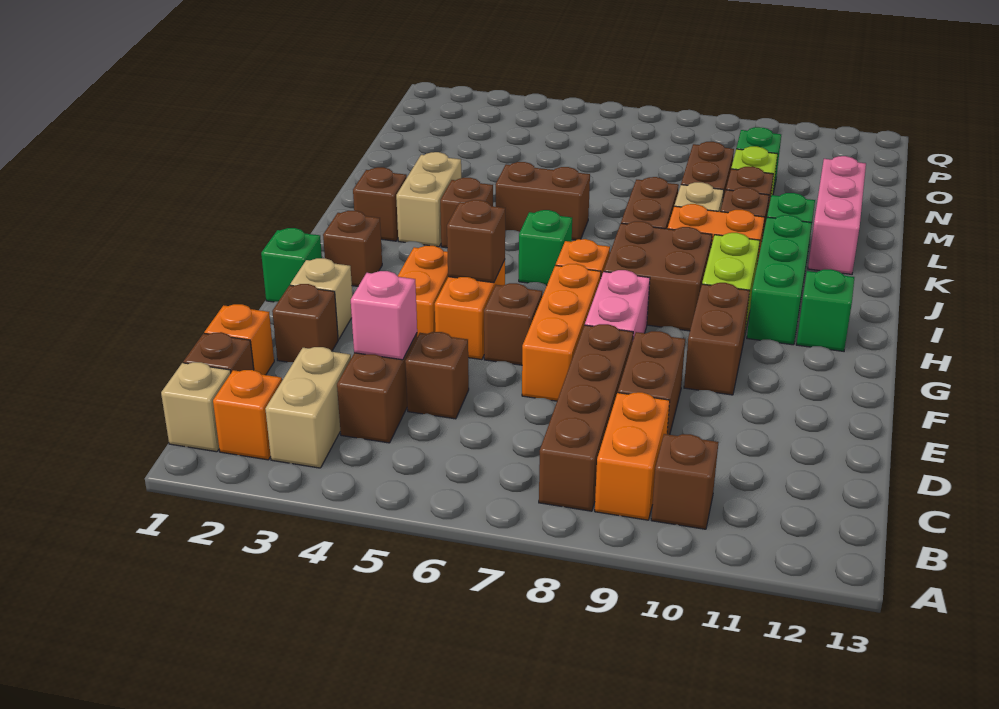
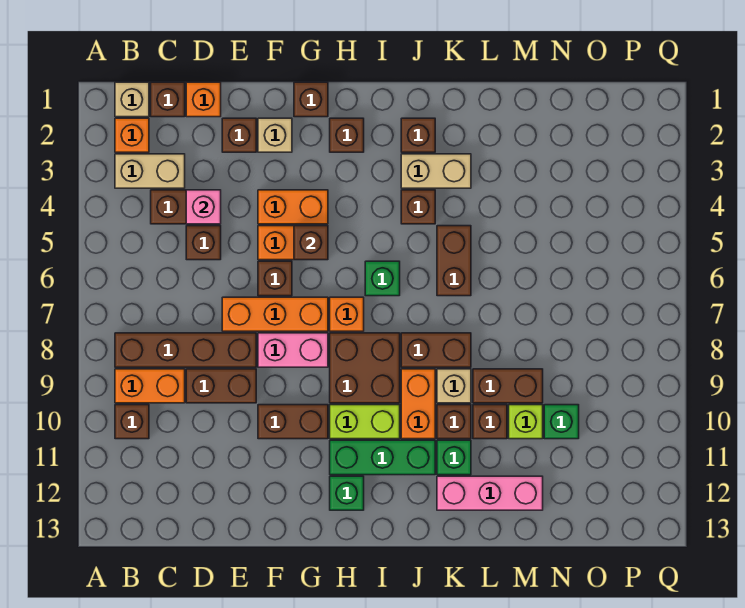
green 1x1 brick [261,228,322,302] -> brown 1x1 brick [294,82,328,117]

